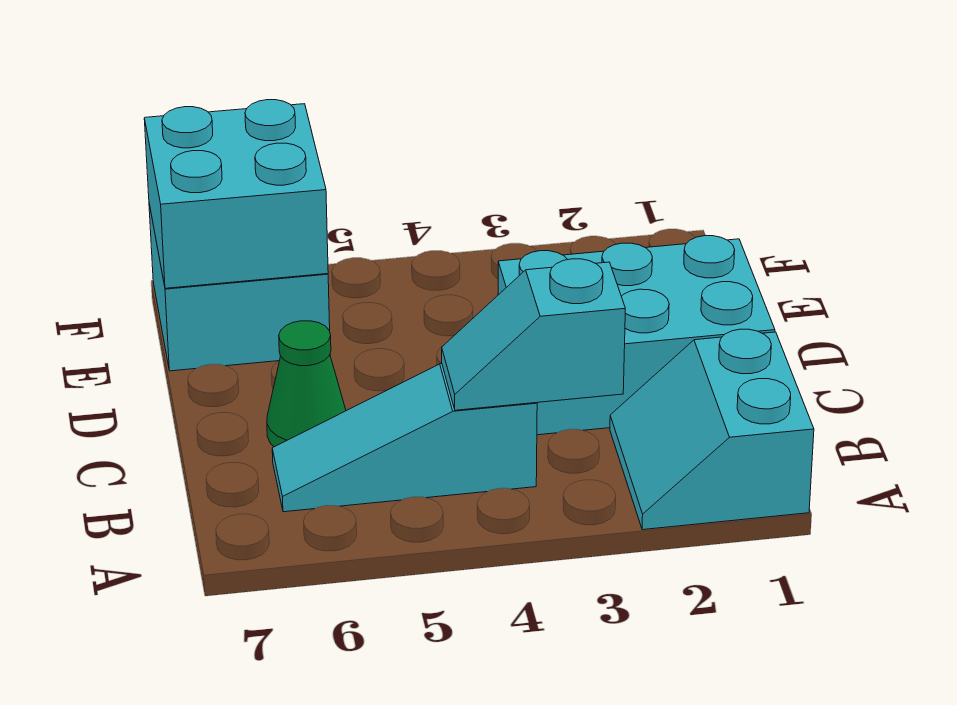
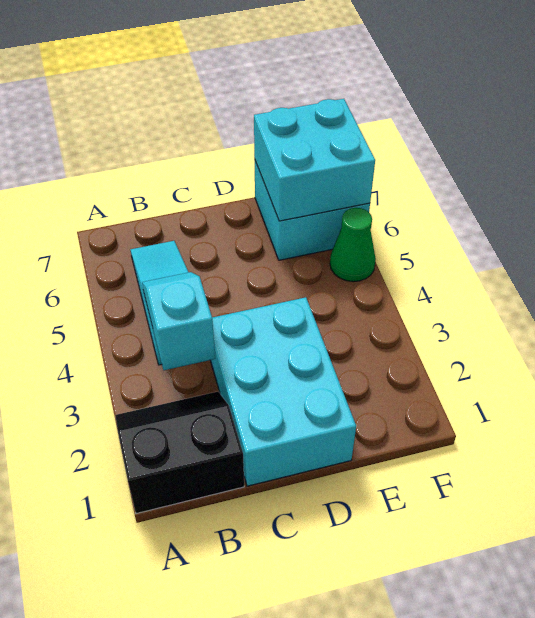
cyan 2x2 slope [610,329,814,530] -> black 2x2 slope [115,392,244,514]
green 1x1 cone [267,321,346,447] -> green 1x1 cone moved to [330,208,376,282]

